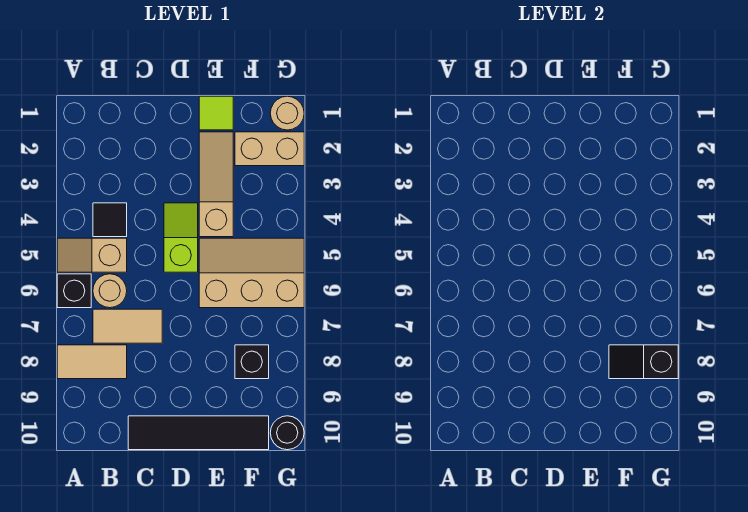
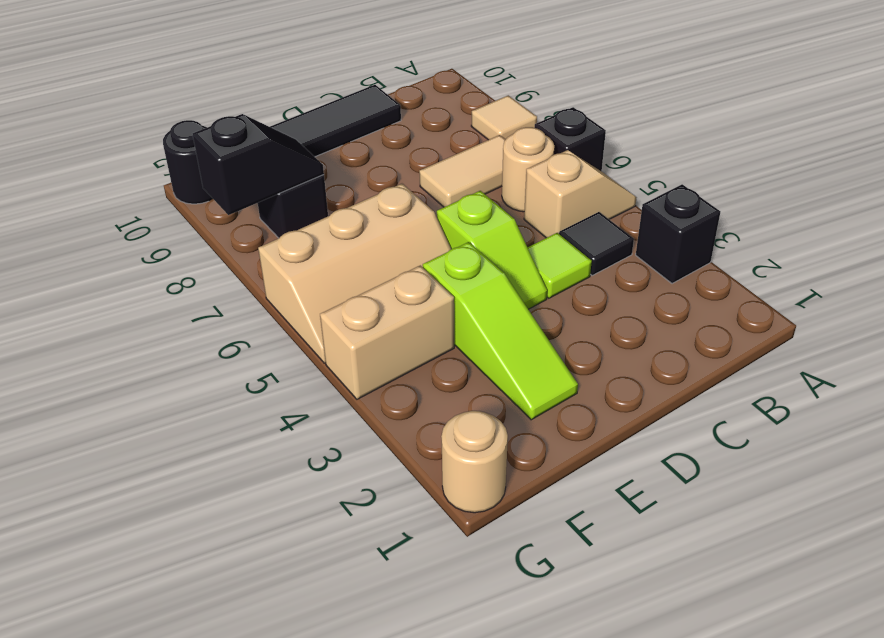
none -> black 1x1 brick [636,184,720,284]
tan 1x2 tile [57,345,127,379] -> tan 1x1 tile [471,95,537,140]
lime 1x1 tile [199,96,233,130] -> lime 1x1 tile moved to [528,233,592,298]
tan 1x3 slope [199,132,233,237] -> lime 1x3 slope [423,242,578,420]
tan 1x2 brick [235,132,304,166] -> tan 1x2 brick moved to [320,265,454,399]

